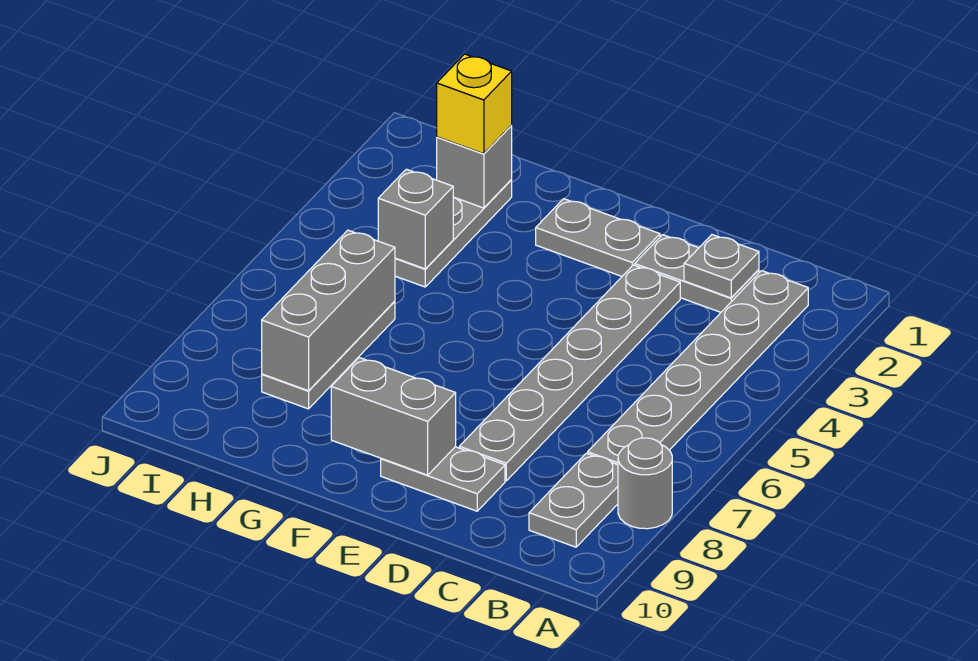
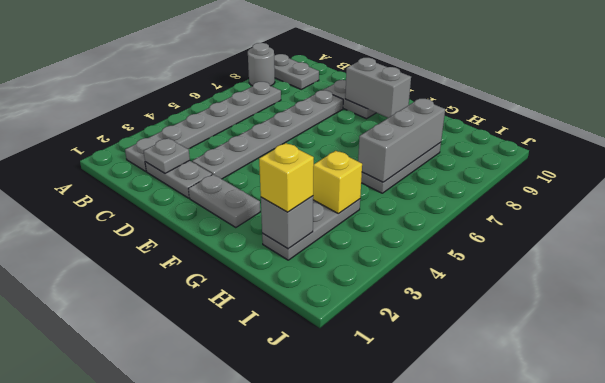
grey 1x2 plate [529,453,618,547] -> grey 1x2 plate turned to [274,54,319,89]
grey 1x1 brick [378,169,453,269] -> yellow 1x1 brick [313,151,362,214]

